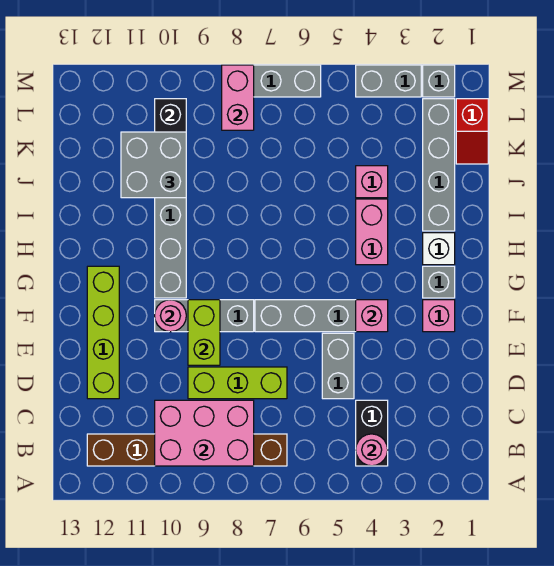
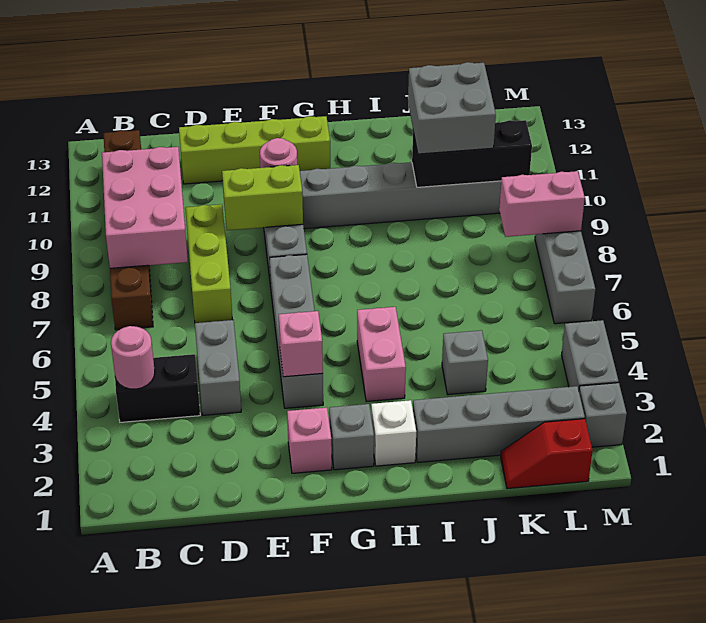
grey 1x2 brick [322,333,354,399] -> grey 1x2 brick turned to [195,320,241,415]
pink 1x2 brick [356,199,388,265] -> pink 1x2 brick turned to [357,307,406,402]
pink 1x1 brick [356,166,388,198] -> grey 1x1 brick [442,330,488,395]

